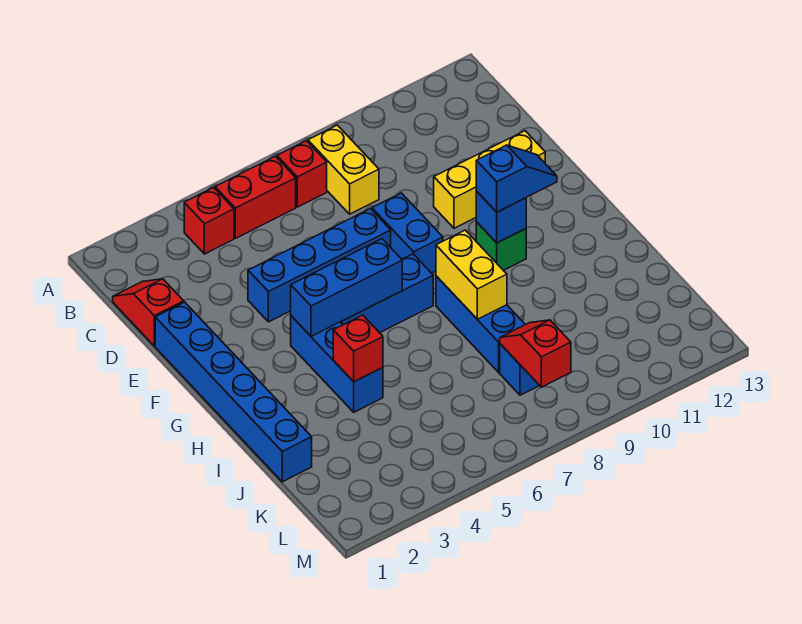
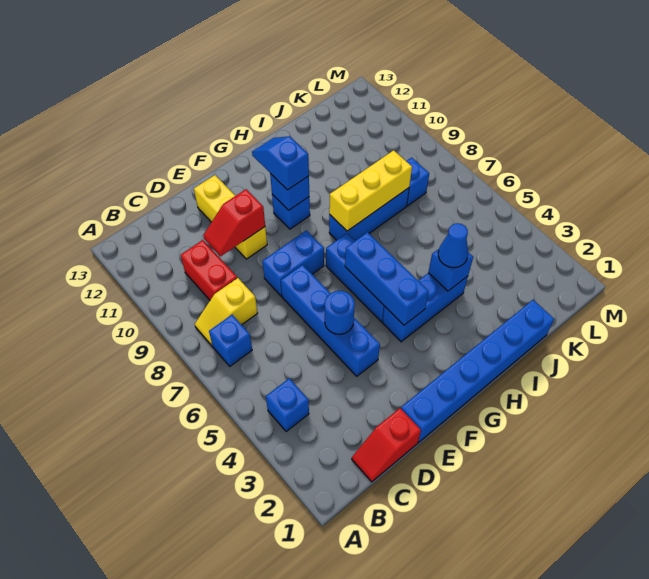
red 1x1 brick [184,188,234,254] -> blue 1x1 brick [266,378,309,432]
red 1x2 brick [215,156,296,238] -> red 1x2 brick moved to [181,240,237,300]
red 1x1 brick [277,141,327,207] -> blue 1x1 brick [209,315,252,366]
yellow 1x2 brick [308,125,379,214] -> yellow 1x2 slope [195,278,257,346]
none -> blue 1x1 round brick [325,291,355,334]
green 1x1 brick [476,222,526,270] -> blue 1x1 brick [272,194,310,229]
yellow 1x2 brick [436,230,507,319] -> yellow 1x3 brick [329,150,412,231]
red 1x1 brick [333,315,383,382] -> blue 1x1 brick [428,249,473,291]
none -> blue 1x1 cone [438,223,468,268]
red 1x2 slope [500,320,571,387] -> red 1x2 slope moved to [203,189,265,256]

